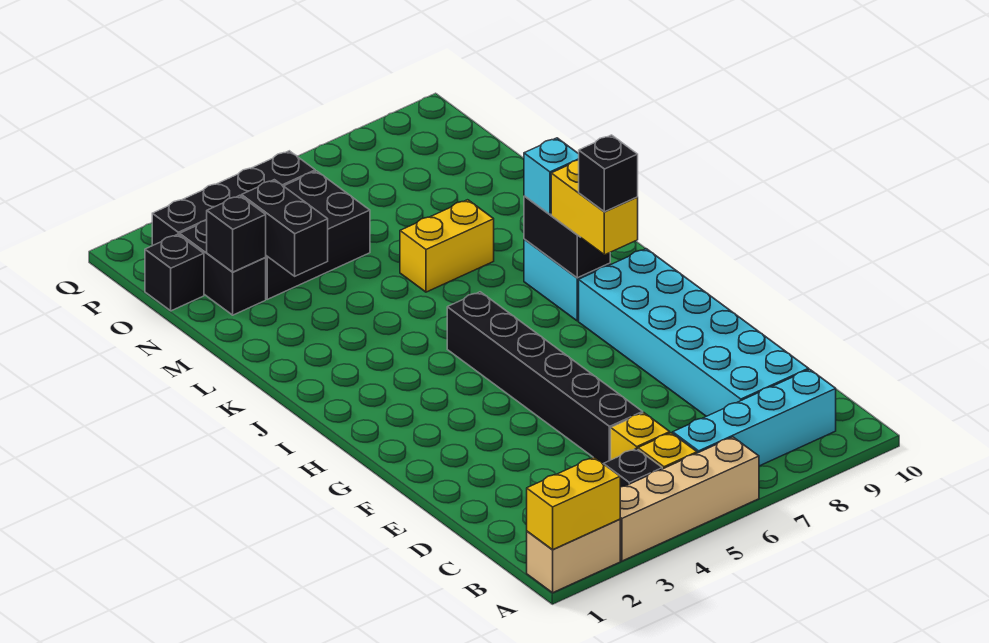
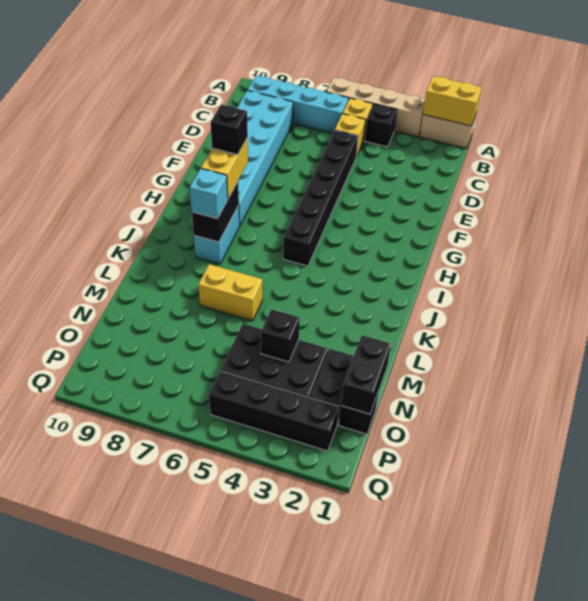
black 1x2 brick [241,180,328,276] -> black 1x2 brick moved to [341,335,391,414]
black 1x1 brick [207,195,266,272] -> black 1x1 brick moved to [261,309,300,362]

